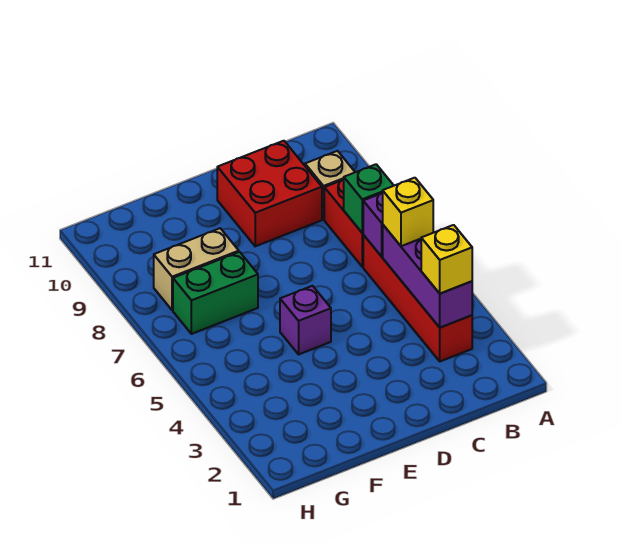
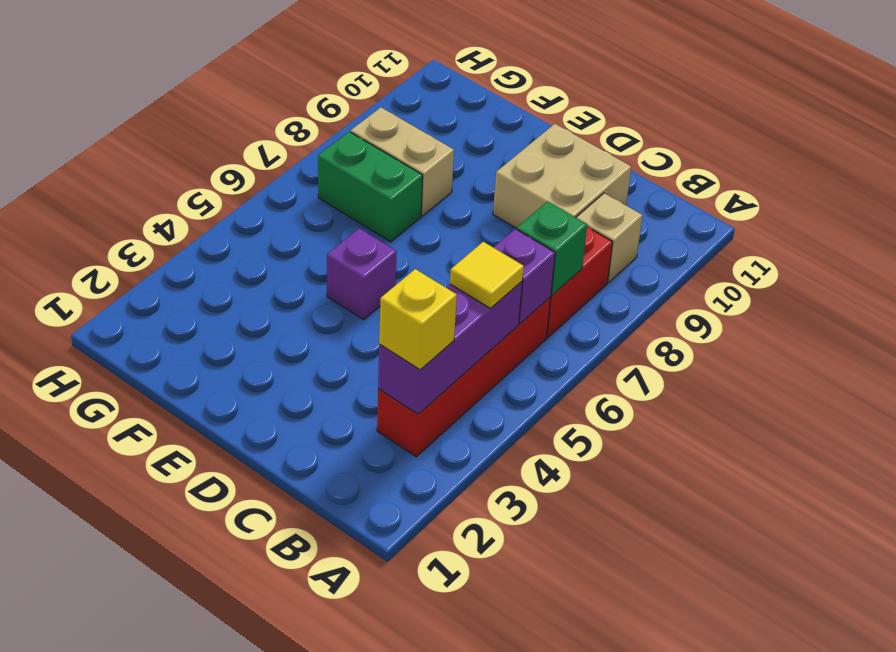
yellow 1x1 brick [383,178,433,246] -> yellow 1x1 tile [450,242,524,309]
red 2x2 brick [217,141,322,246] -> tan 2x2 brick [493,124,631,228]

